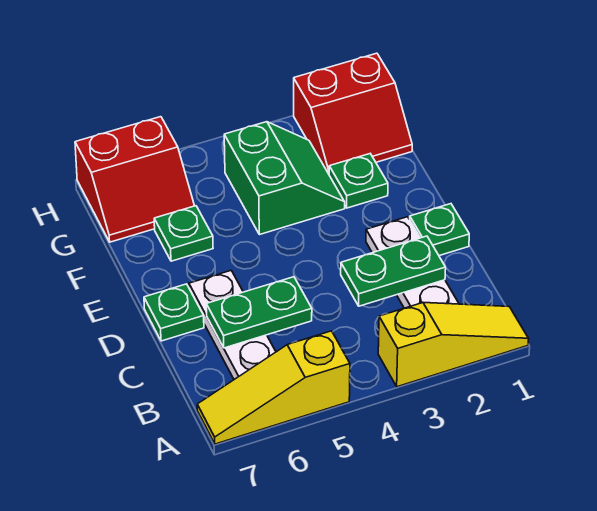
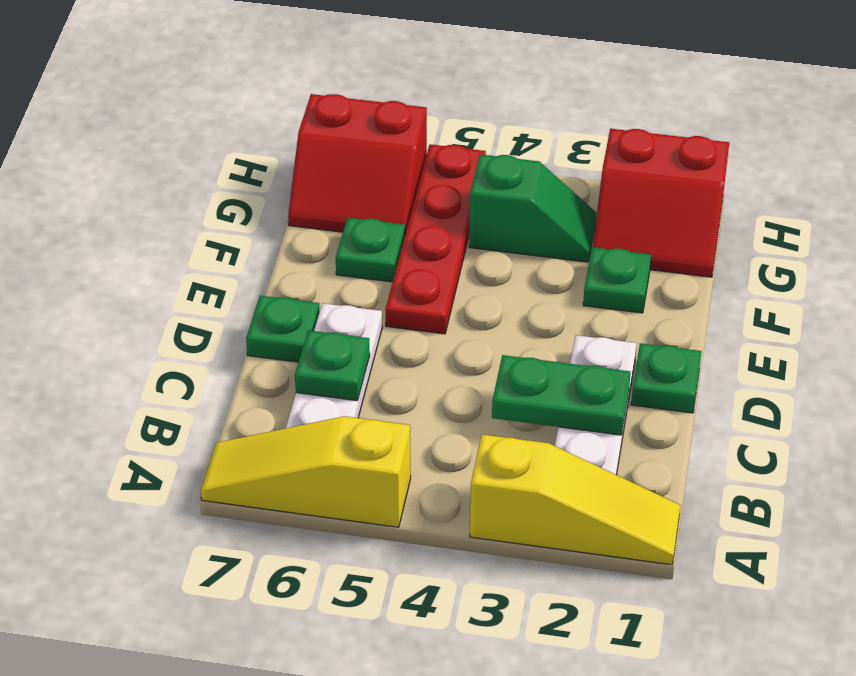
green 1x2 plate [206,277,312,348] -> green 1x1 plate [295,330,370,401]
none -> red 1x4 plate [385,144,486,334]
green 2x2 slope [224,122,345,235] -> green 1x2 slope [469,154,596,262]

